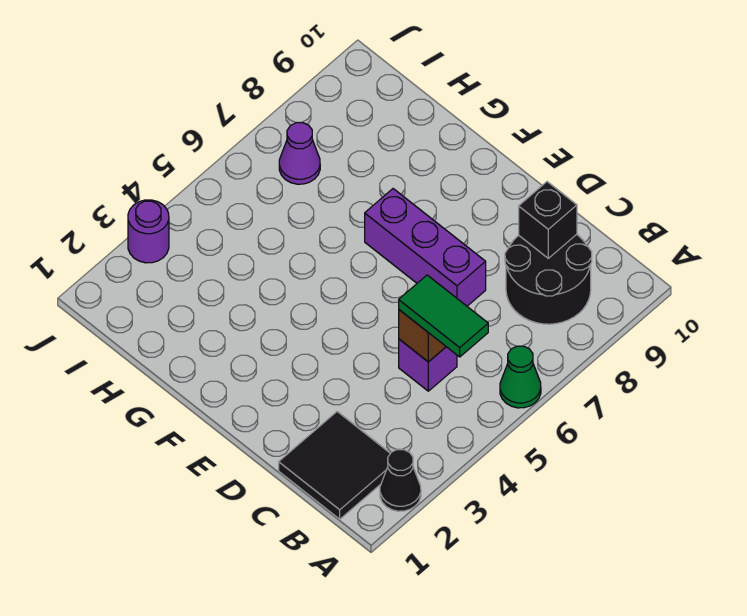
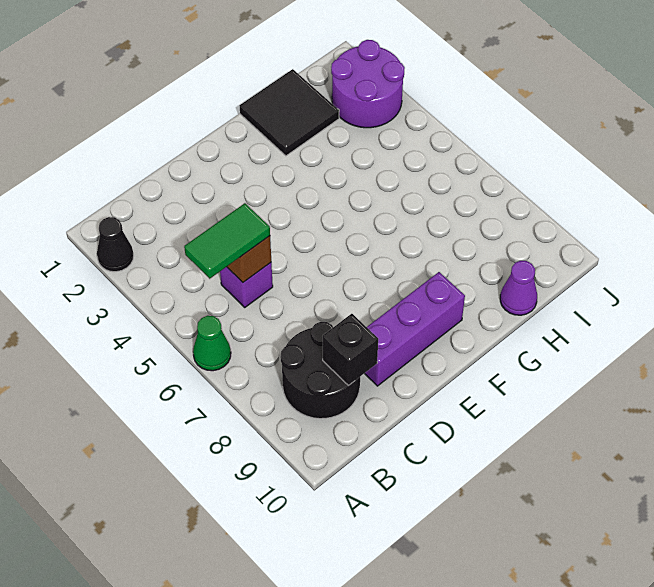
black 2x2 tile [279,412,390,519] -> black 2x2 tile moved to [240,69,339,156]
purple 1x3 brick [365,189,486,306] -> purple 1x3 brick moved to [364,272,465,386]
purple 1x1 cone [279,123,320,184] -> purple 1x1 cone moved to [500,261,537,315]
purple 1x1 round brick [128,200,169,263] -> purple 2x2 round brick [331,40,405,128]

